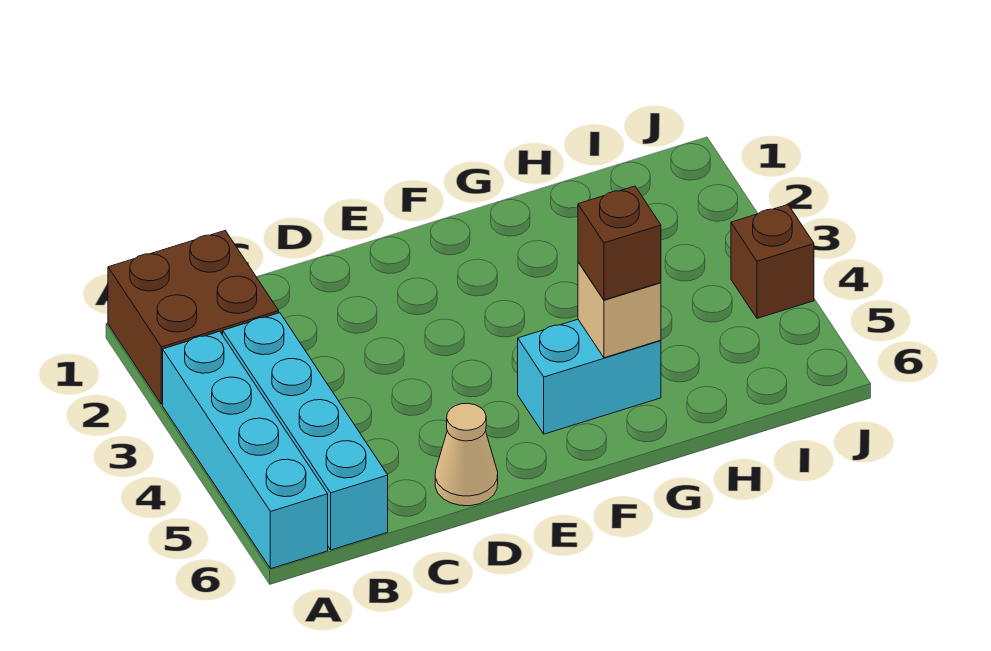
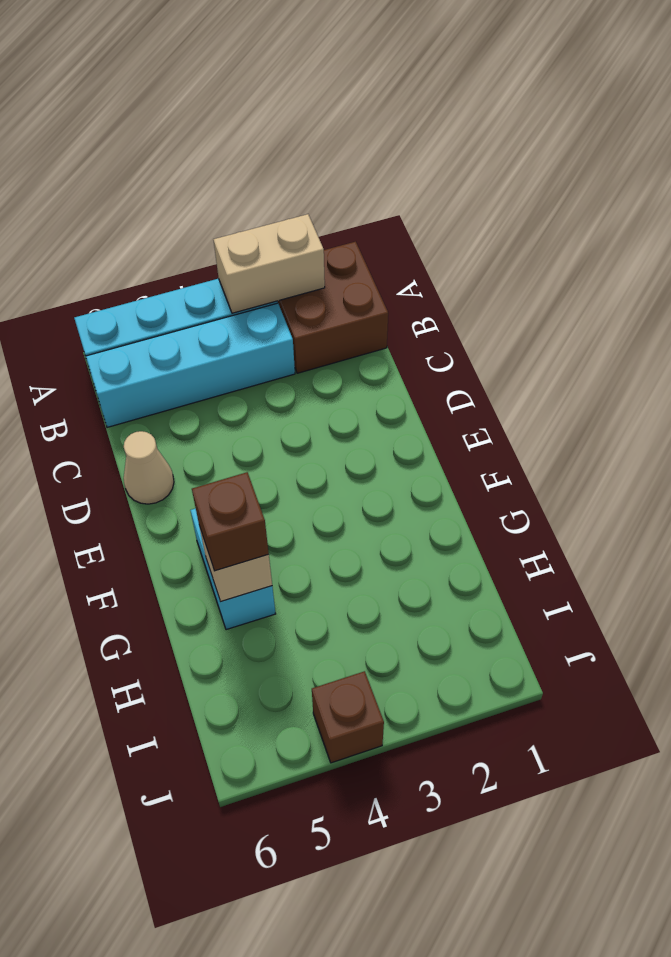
none -> tan 1x2 brick [213,214,325,313]

